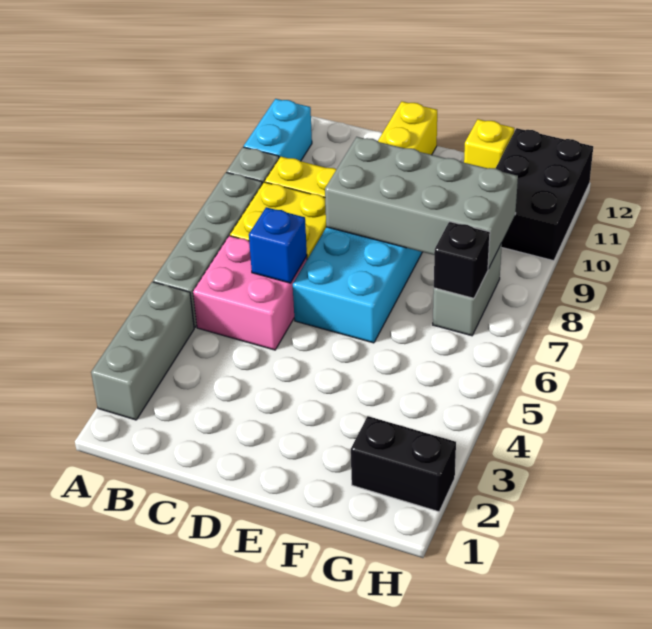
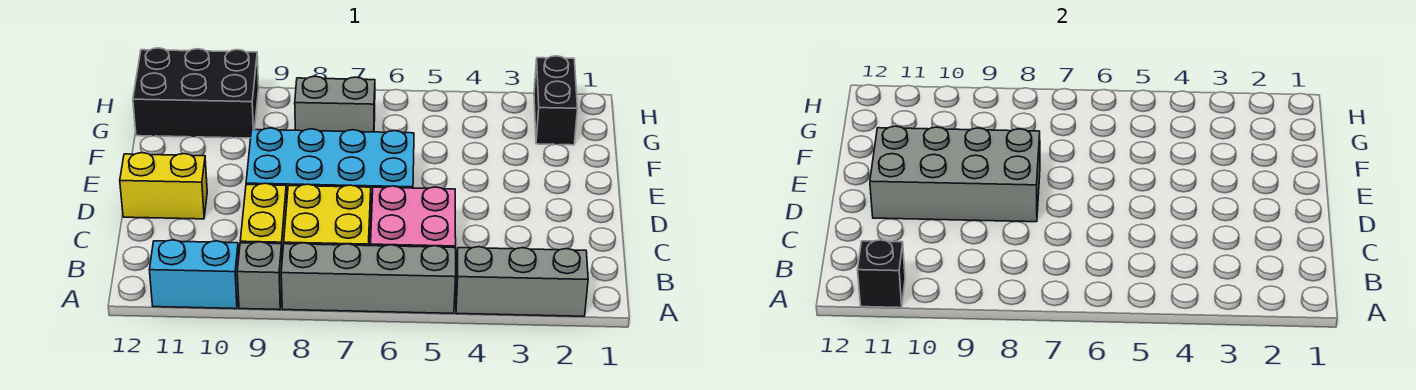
blue 1x1 brick [249,207,307,283] -> none
grey 2x4 brick [325,137,518,269] -> grey 2x4 brick turned to [870,126,1040,222]
yellow 1x1 brick [464,119,514,168] -> none
black 1x1 brick [434,222,490,298] -> black 1x1 brick moved to [858,240,905,308]

